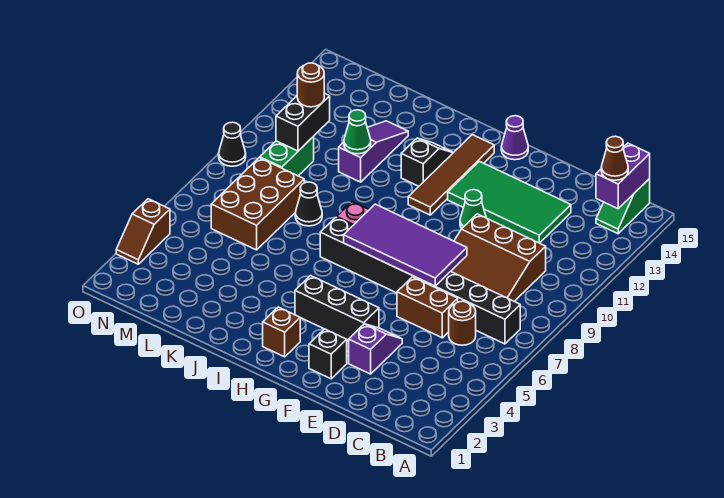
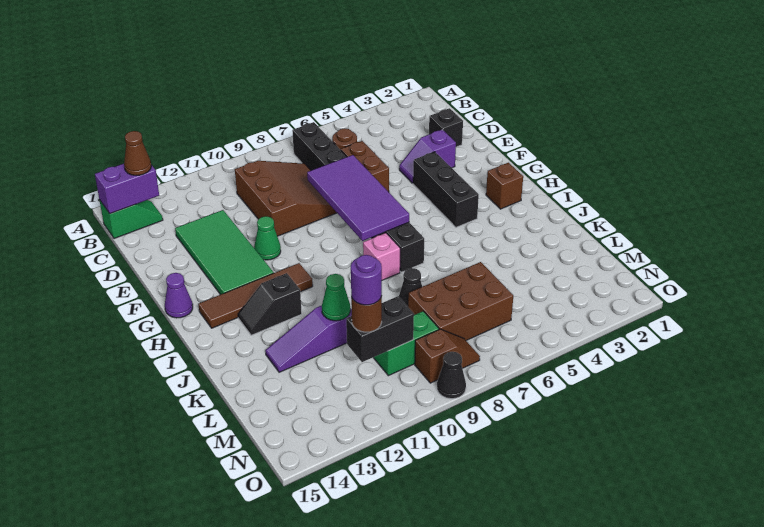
black 1x1 brick [309,329,347,379] -> black 1x1 brick moved to [429,108,463,147]
none -> purple 1x1 round brick [351,255,382,305]
brown 1x2 slope [116,199,170,264] -> brown 1x2 slope moved to [415,329,480,383]

